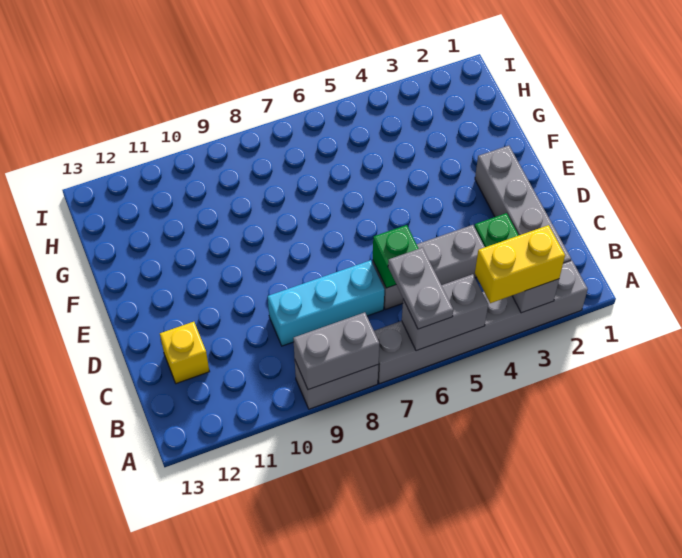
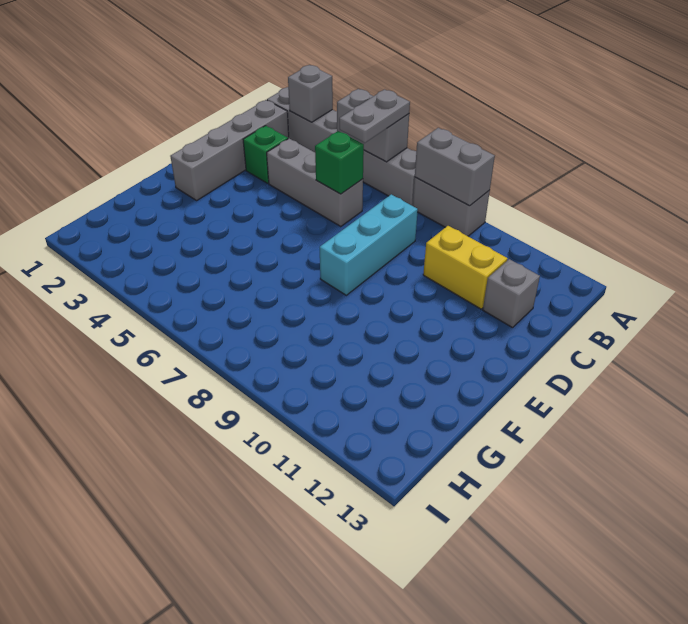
yellow 1x2 brick [475,225,565,303] -> yellow 1x2 brick moved to [423,226,508,309]
cyan 1x3 brick [268,260,384,346] -> cyan 1x3 brick turned to [320,194,418,295]
yellow 1x1 brick [160,322,210,384] -> grey 1x1 brick [483,259,540,328]

